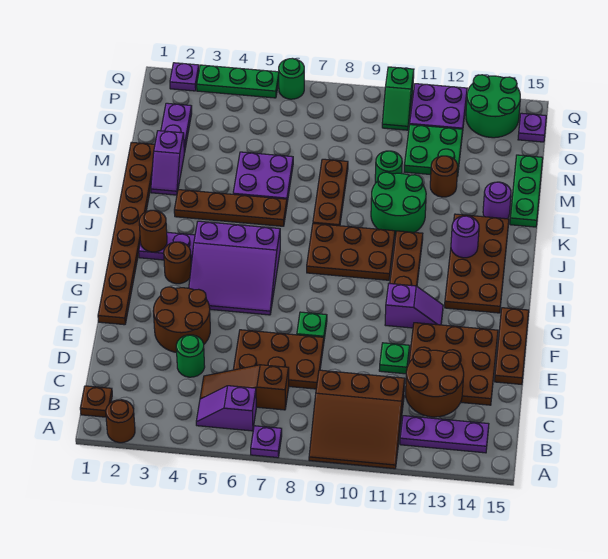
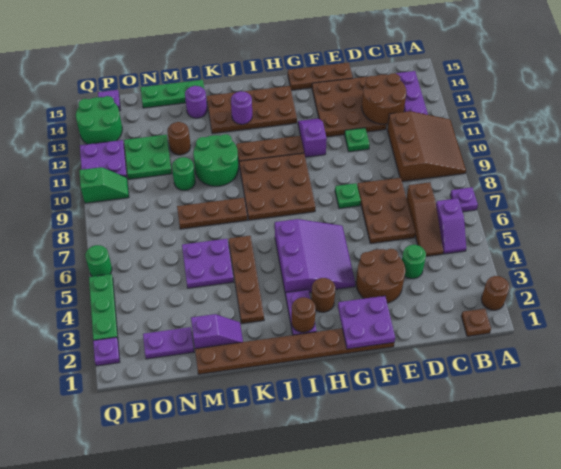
none -> purple 2x2 plate [338,296,395,349]
brown 2x3 plate [307,223,395,280] -> brown 3x3 plate [239,153,316,220]

